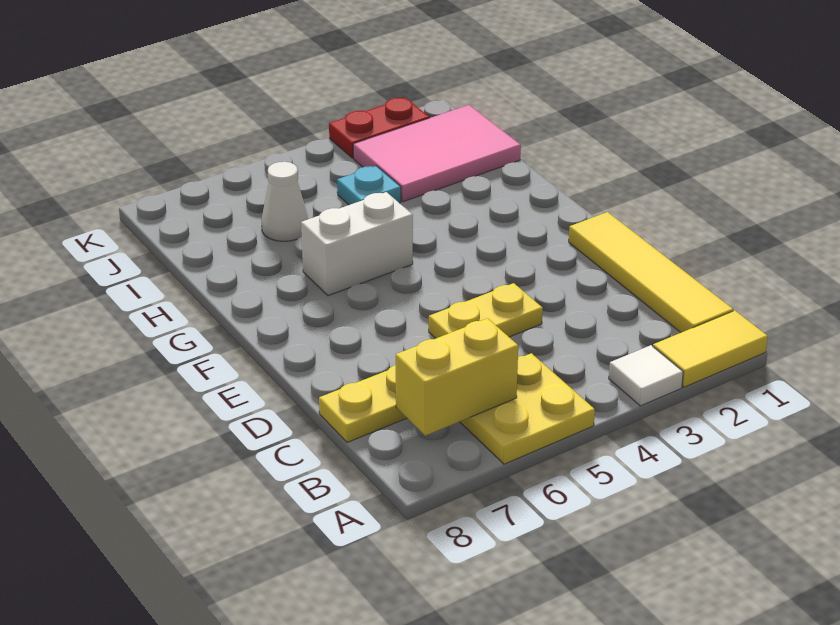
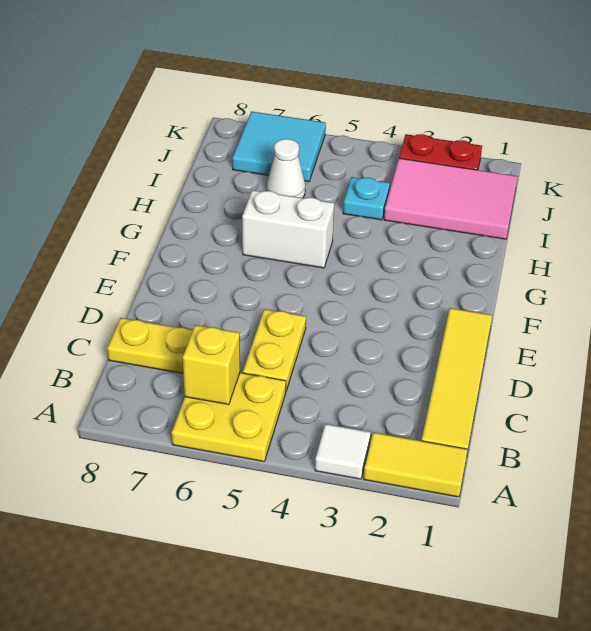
yellow 1x2 brick [396,318,518,436] -> yellow 1x1 brick [183,325,240,405]
yellow 1x2 plate [429,283,543,338] -> yellow 1x2 plate turned to [243,309,306,391]
none -> cyan 2x2 tile [232,111,326,182]

